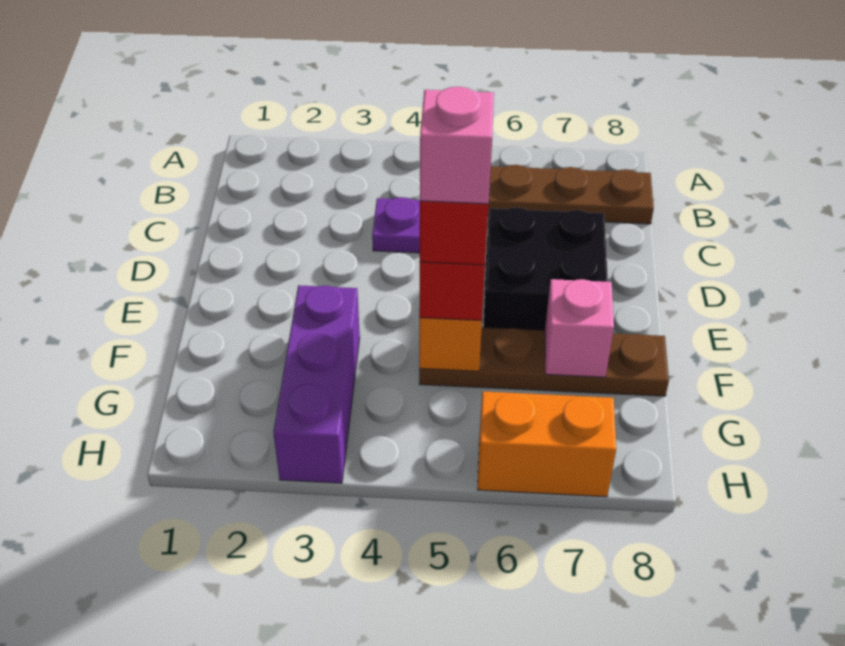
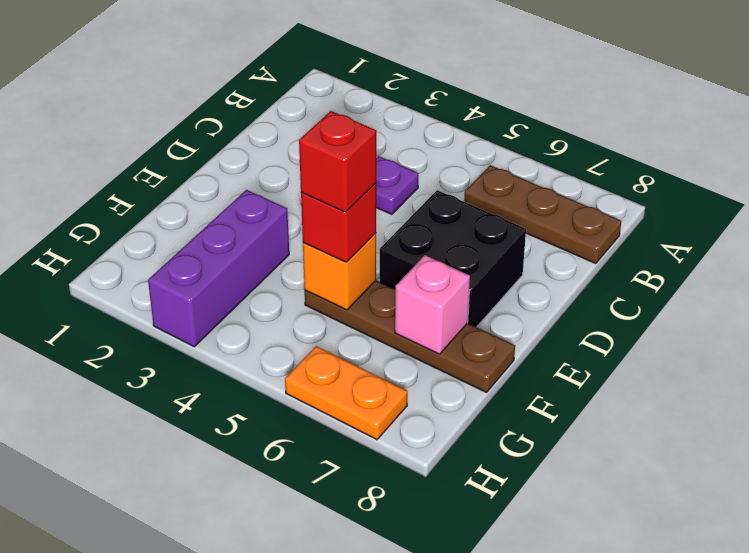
pink 1x1 brick [420,87,494,204] -> none
orange 1x2 brick [477,391,616,497] -> orange 1x2 plate [285,346,407,440]

